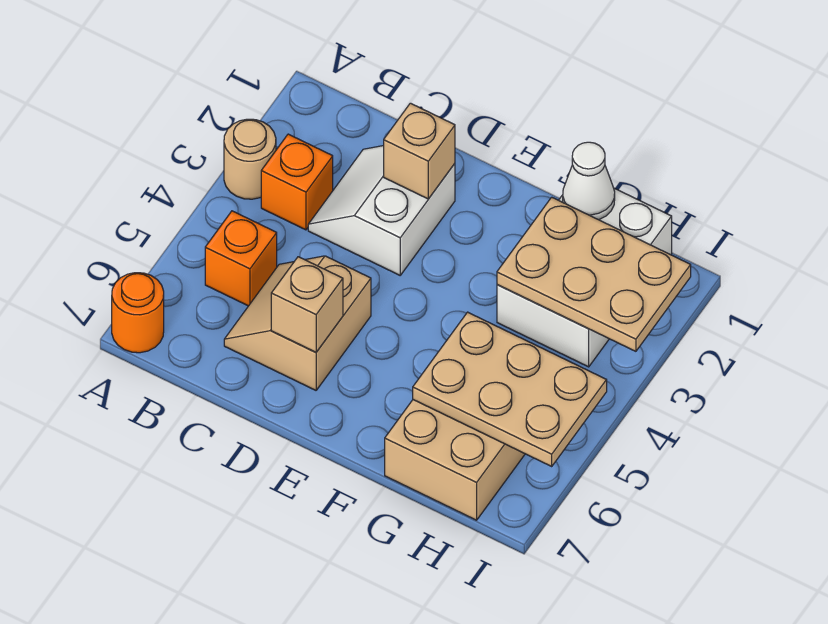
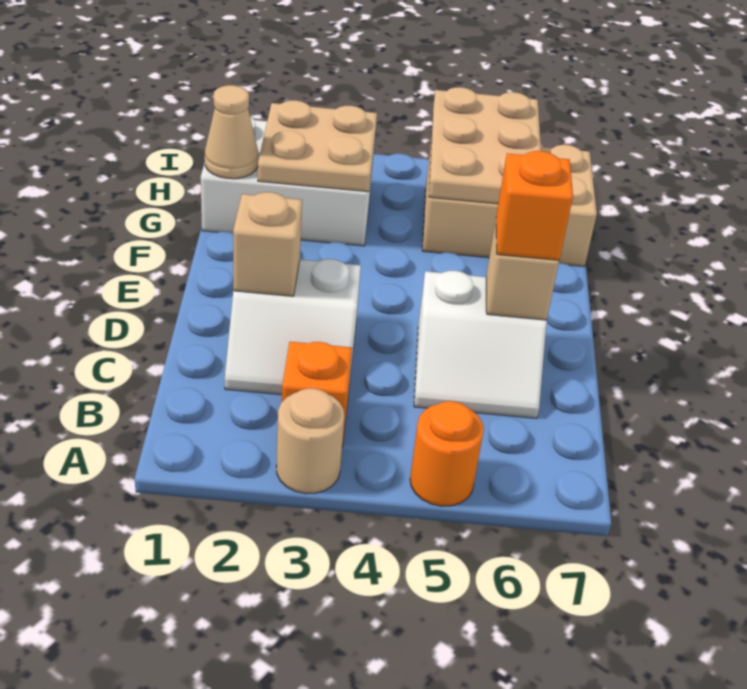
orange 1x1 round brick [112,273,164,353] -> orange 1x1 round brick moved to [410,401,484,506]
orange 1x1 brick [205,211,277,306] -> orange 1x1 brick moved to [496,151,573,260]
tan 2x2 slope [224,256,371,390] -> white 2x2 slope [414,271,547,418]
white 1x1 cone [563,142,615,220] -> tan 1x1 cone [205,85,259,179]
tan 2x3 plate [497,197,691,351] -> tan 2x2 plate [258,100,377,192]

